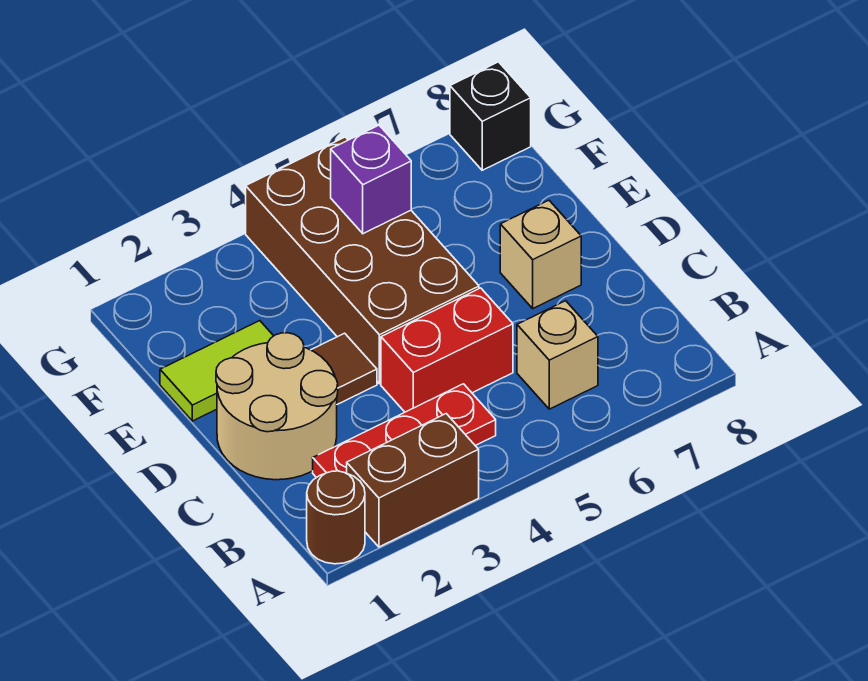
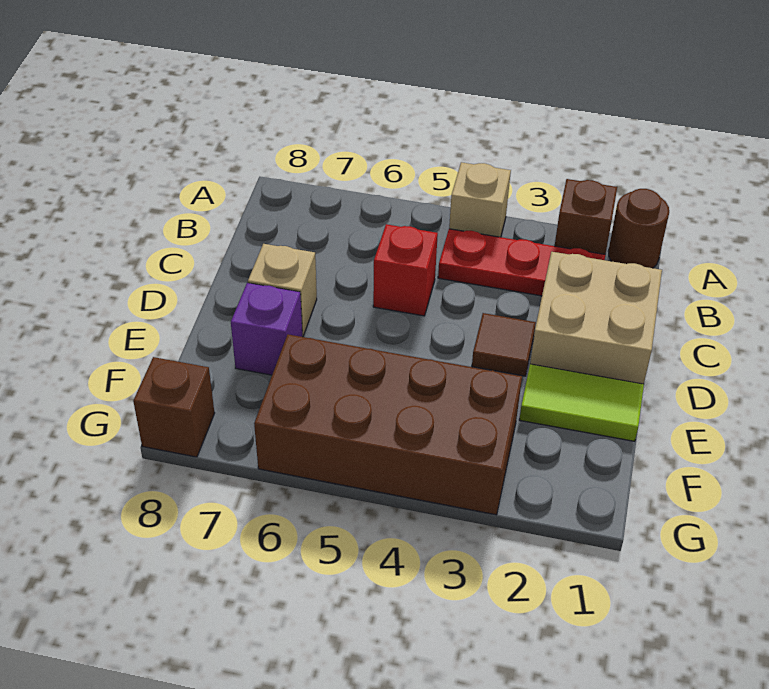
brown 1x2 brick [347,414,479,547] -> brown 1x1 brick [555,179,617,254]
tan 1x1 brick [517,301,598,409] -> tan 1x1 brick moved to [449,162,511,237]
tan 2x2 round brick [216,333,338,480] -> tan 2x2 brick [530,252,662,384]
red 1x2 brick [381,288,513,412] -> red 1x1 brick [373,224,438,316]
brown 2x4 brick [246,137,479,384] -> brown 2x4 brick turned to [254,334,522,515]
purple 1x1 brick [331,125,411,234] -> purple 1x1 brick moved to [231,283,302,375]
black 1x1 brick [450,62,531,170] -> brown 1x1 brick [133,357,215,457]

